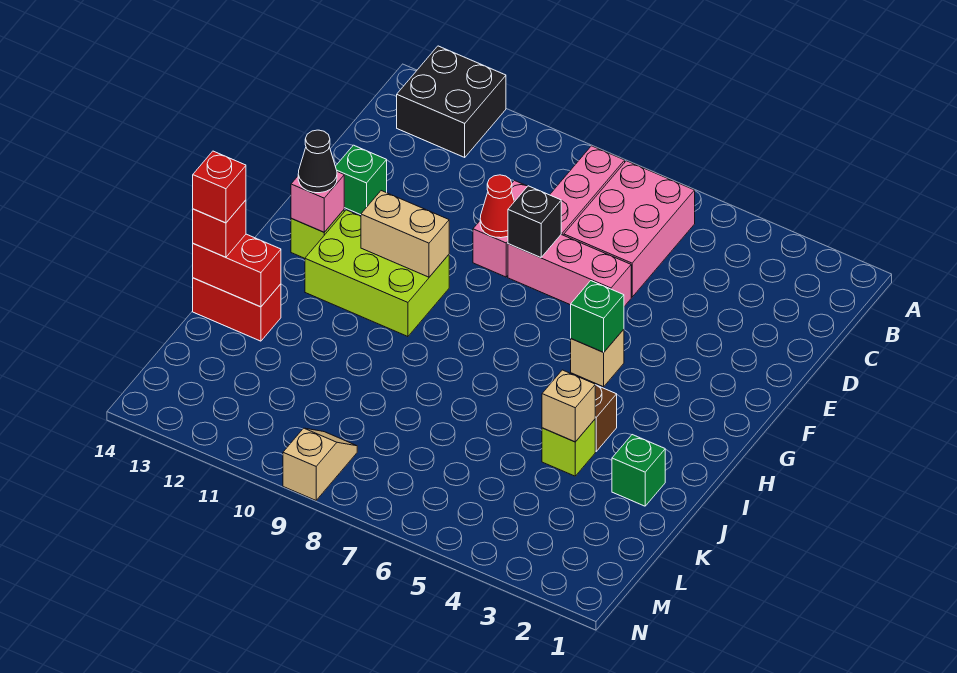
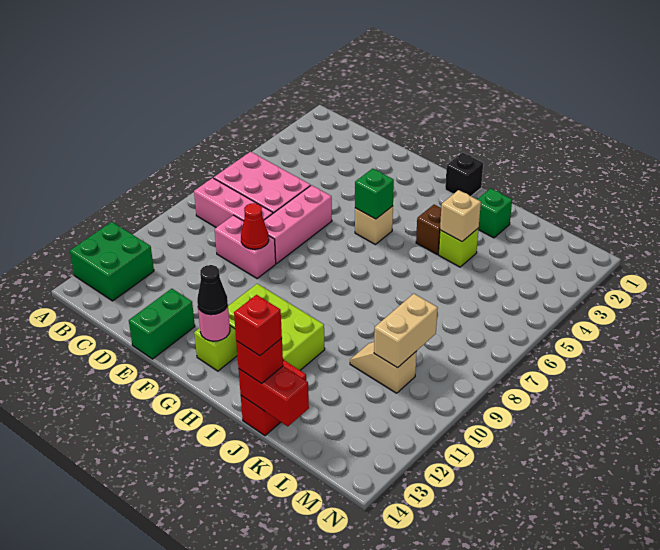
black 2x2 brick [397,46,506,157] -> green 2x2 brick [70,222,154,301]
black 1x1 brick [508,186,561,258] -> black 1x1 brick moved to [445,153,483,196]
green 1x1 brick [335,145,387,215] -> green 1x2 brick [129,289,195,359]
lime 2x3 brick [305,210,449,337] -> lime 2x3 brick turned to [228,284,325,370]
tan 1x2 brick [361,191,449,277] -> tan 1x2 brick moved to [374,294,438,368]
pink 1x1 brick [291,172,344,232] -> pink 1x1 round brick [198,305,230,341]
red 1x2 brick [193,234,281,307] -> red 1x2 brick turned to [239,366,309,426]
tan 1x2 slope [283,428,357,500] -> tan 1x2 slope moved to [350,342,417,393]

